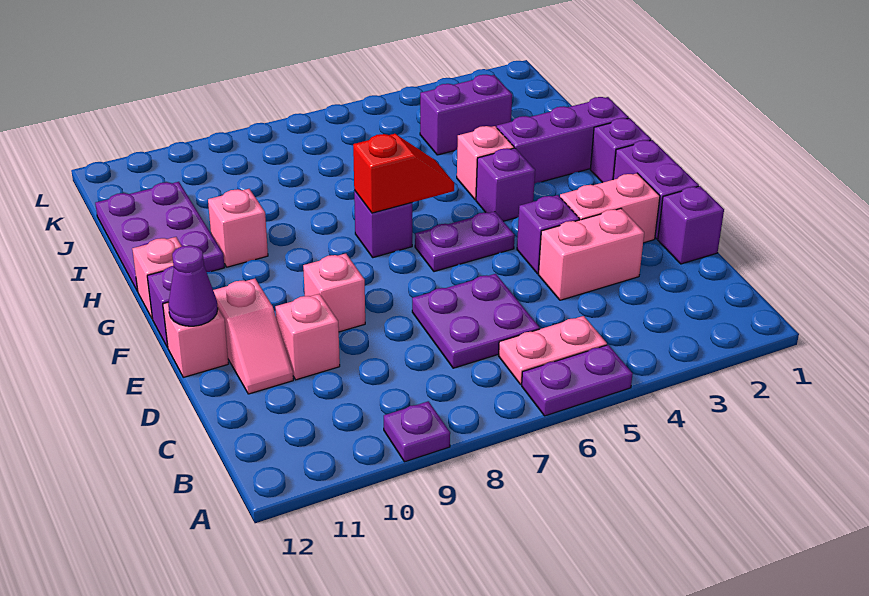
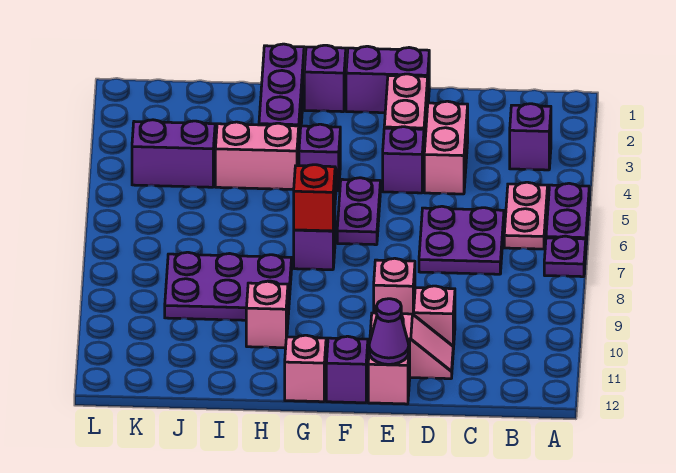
purple 1x1 plate [384,401,450,462] -> purple 1x1 plate moved to [544,236,586,277]
purple 1x1 brick [658,186,724,264] -> purple 1x1 brick moved to [510,104,551,170]
pink 1x1 brick [457,126,514,200] -> pink 1x2 brick [215,122,299,189]
purple 2x3 plate [95,182,225,291] -> purple 2x3 plate moved to [165,252,292,320]
purple 1x2 brick [420,75,512,155] -> purple 1x2 brick turned to [132,120,215,187]

